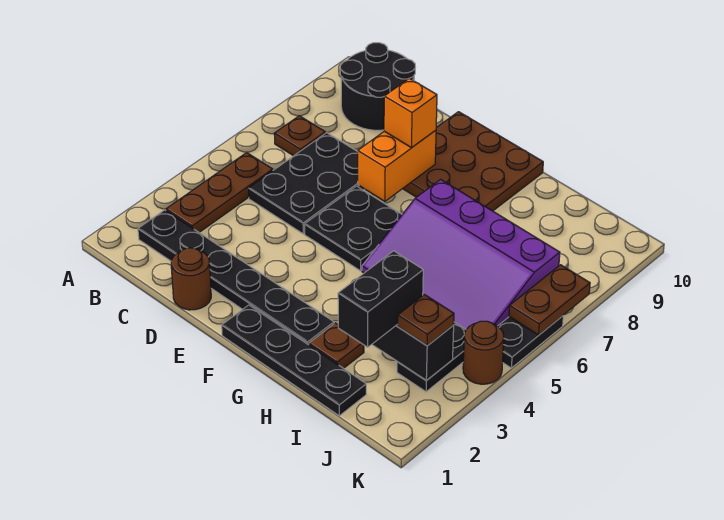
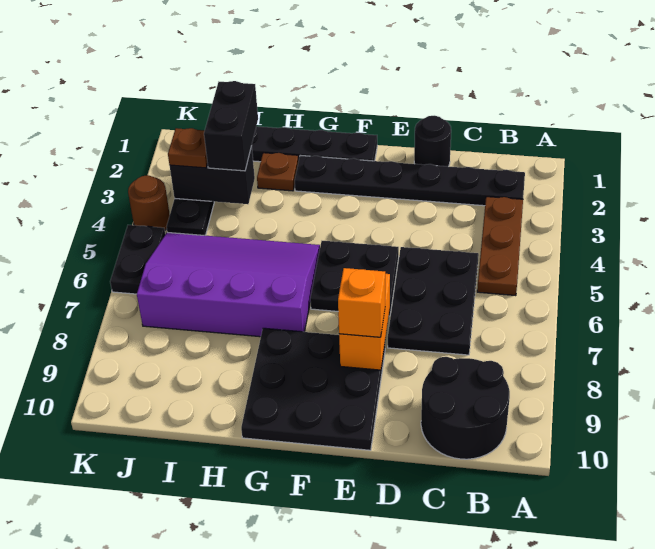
brown 1x1 plate [274,116,325,156] -> none
brown 1x1 round brick [171,248,211,310] -> black 1x1 round brick [414,116,451,167]
brown 3x3 plate [403,112,543,211] -> black 3x3 plate [241,328,385,450]
brown 1x2 plate [509,265,590,335] -> none

